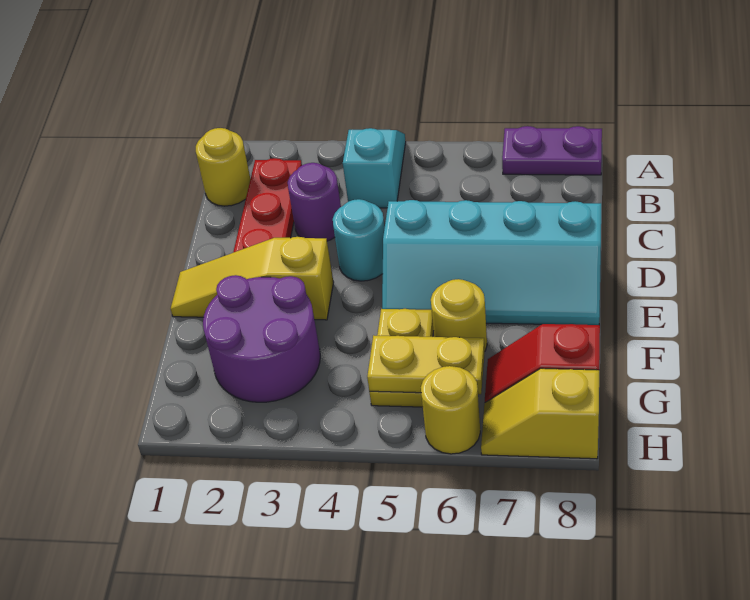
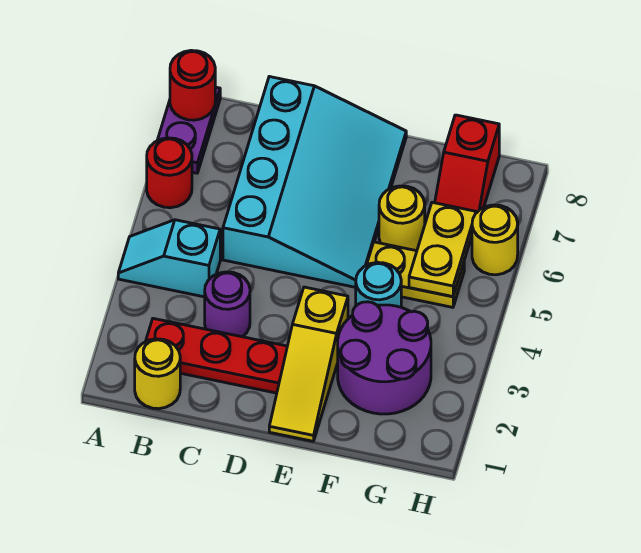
none -> red 1x1 round brick [147,138,192,208]
none -> red 1x1 round brick [170,50,215,120]
cyan 1x1 round brick [333,199,385,281] -> cyan 1x1 round brick moved to [356,262,401,307]
cyan 2x4 slope [382,200,601,325] -> cyan 3x4 slope [223,77,406,287]
yellow 1x2 slope [481,368,599,459] -> none

